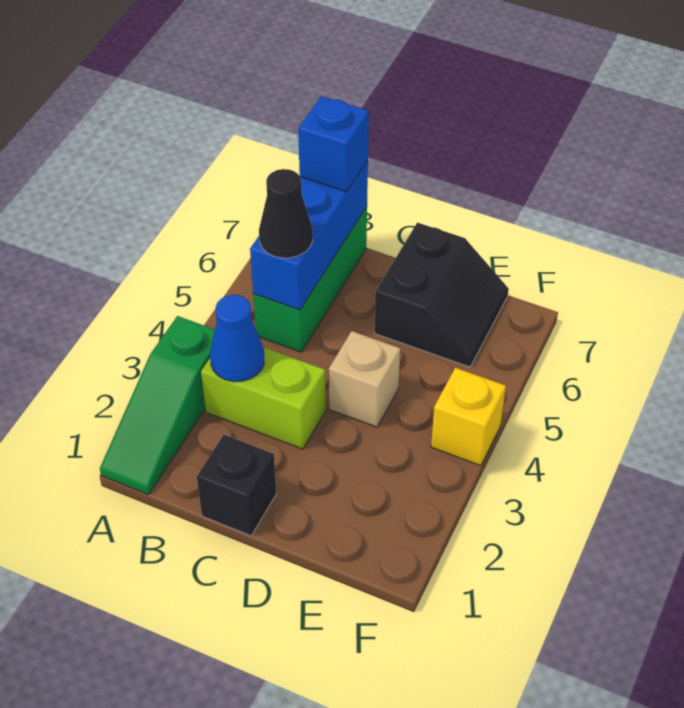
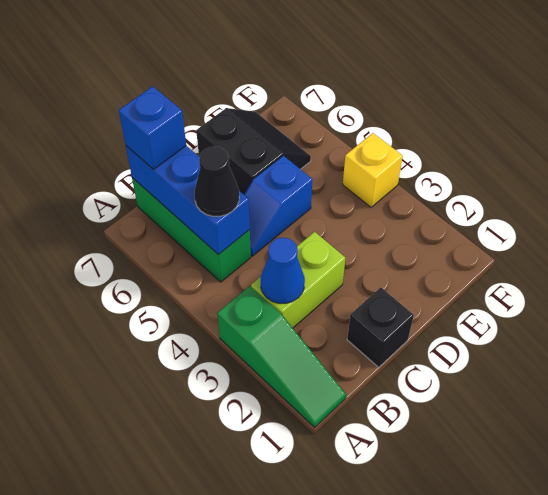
none -> blue 1x2 slope [244,156,313,256]
tan 1x1 brick [329,331,400,427] -> none

